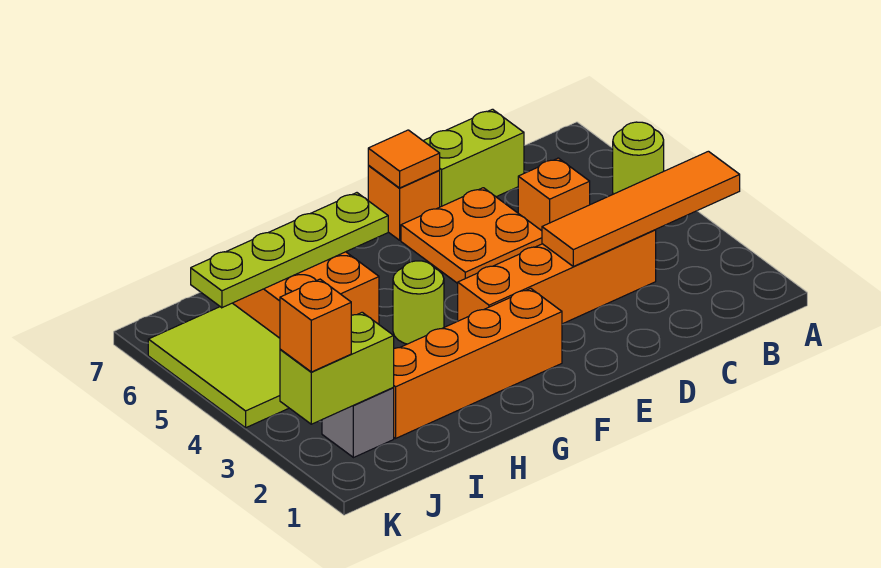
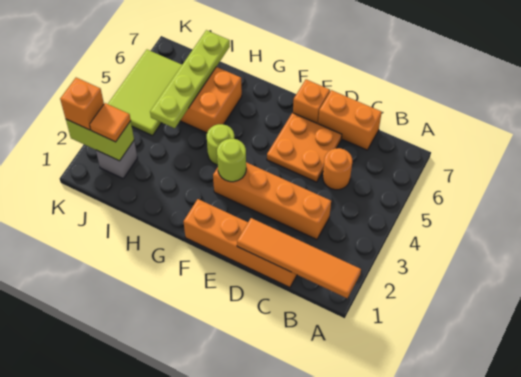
orange 1x4 tile [542,151,740,266] -> orange 1x4 tile moved to [237,218,361,298]
lime 1x1 round brick [613,122,664,194] -> lime 1x1 round brick moved to [217,139,246,182]
orange 1x1 brick [518,158,590,231] -> orange 1x1 round brick [323,148,352,190]
lime 1x2 brick [423,109,524,207] -> orange 1x2 brick [318,90,382,150]
orange 1x1 tile [368,130,440,188] -> orange 1x1 tile moved to [90,103,131,142]
orange 1x4 brick [393,288,562,438] -> orange 1x4 brick moved to [184,199,297,287]
lime 1x4 plate [191,193,388,308] -> lime 1x4 plate turned to [150,30,230,128]

